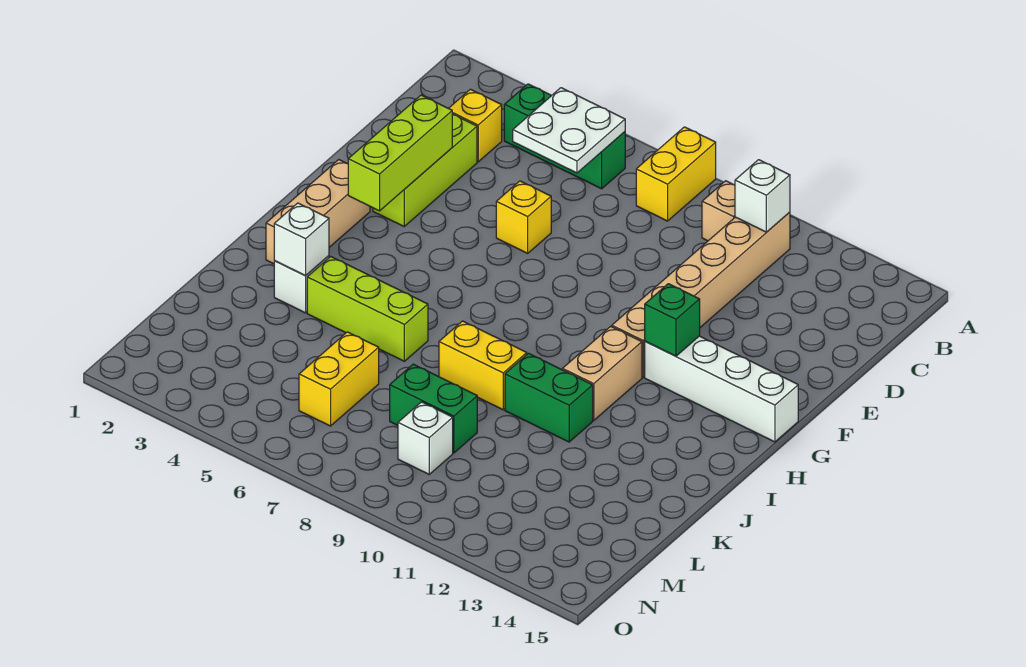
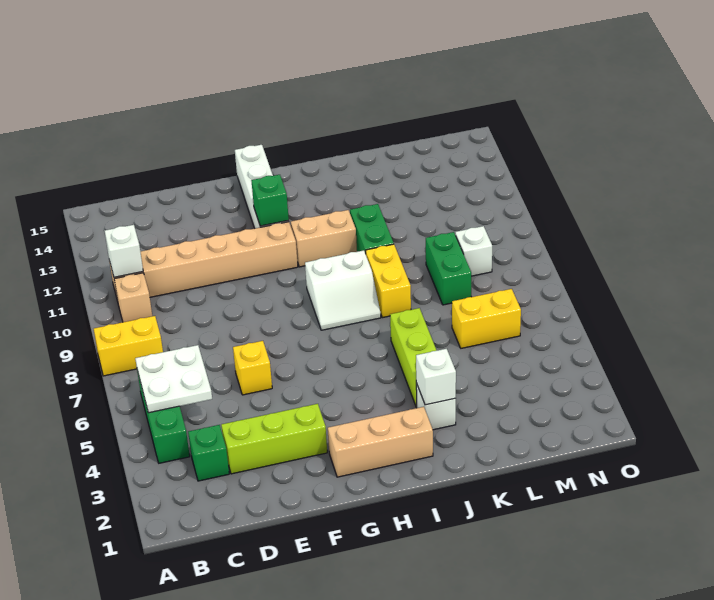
yellow 1x1 brick [449,89,502,162] -> green 1x1 brick [188,425,229,481]
lime 1x3 brick [348,95,452,211] -> none
none -> white 2x2 slope [305,250,381,330]

